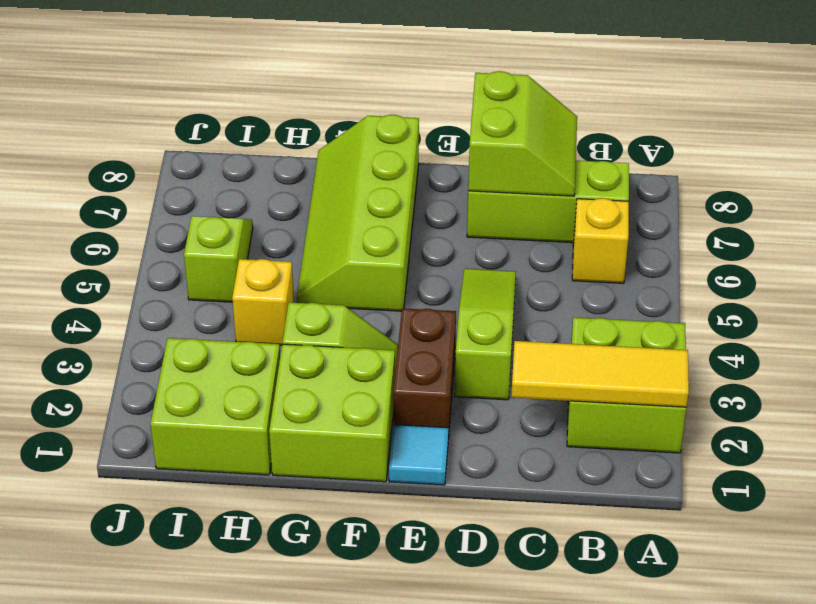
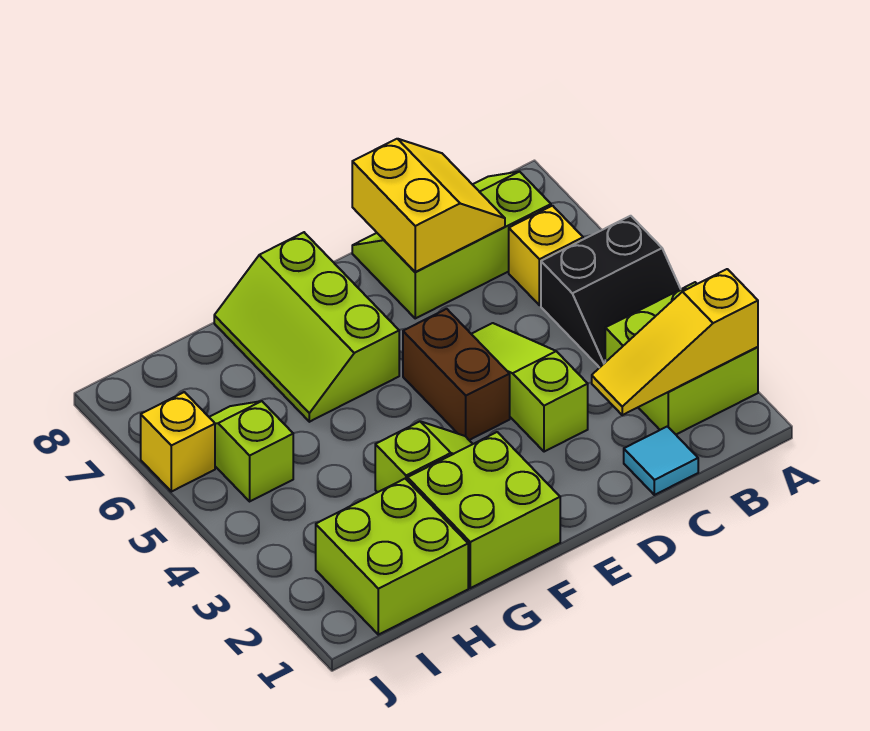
yellow 1x3 tile [511,341,689,407] -> yellow 1x3 slope [592,269,758,415]
none -> black 2x2 slope [541,216,681,368]
lime 2x2 slope [468,71,577,196] -> yellow 2x2 slope [352,139,505,272]
cyan 1x1 tile [389,425,449,485] -> cyan 1x1 tile moved to [624,426,698,495]
brown 1x2 brick [393,308,456,440] -> brown 1x2 brick moved to [403,309,510,440]
lime 2x4 slope [297,115,419,311] -> lime 2x3 slope [214,232,399,422]
yellow 1x1 brick [232,259,294,345] -> yellow 1x1 brick moved to [141,392,215,492]

